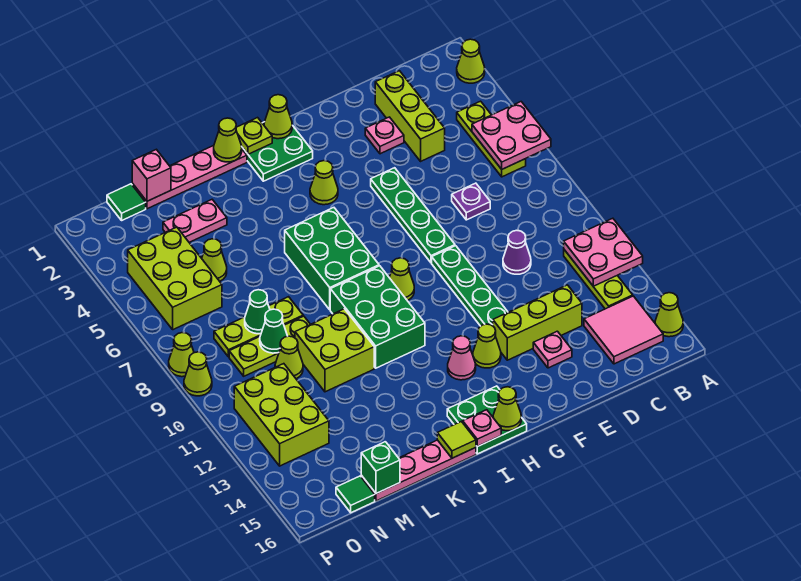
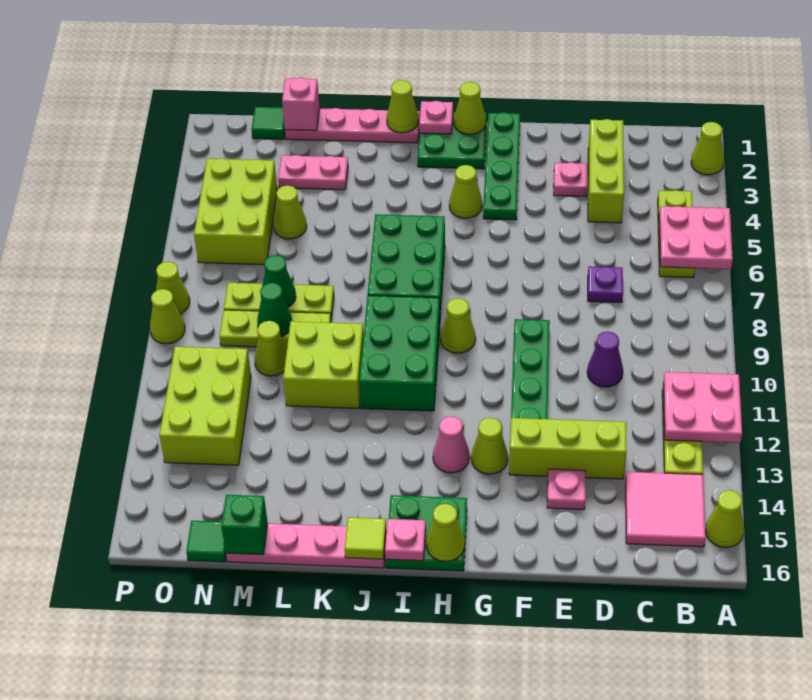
green 1x4 plate [371,168,455,263] -> green 1x4 plate moved to [483,112,520,220]
lime 1x1 plate [236,118,272,154] -> pink 1x1 plate [419,101,453,134]

